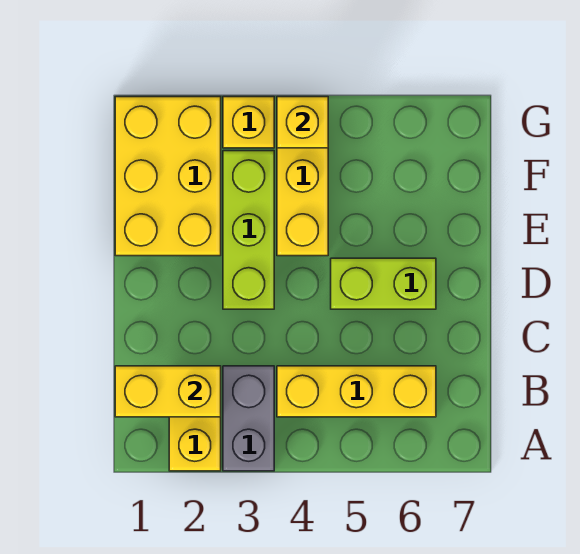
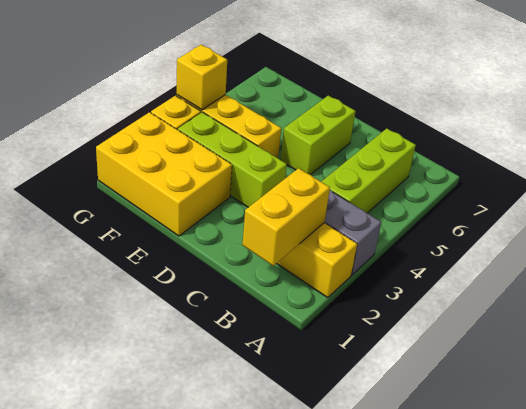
yellow 1x3 brick [277,366,436,417] -> lime 1x3 brick [321,128,416,213]

